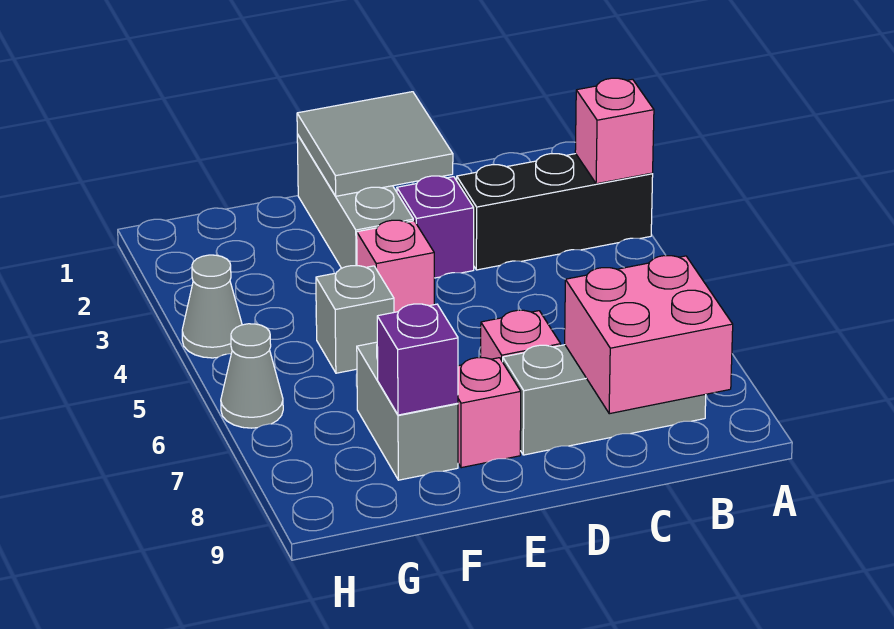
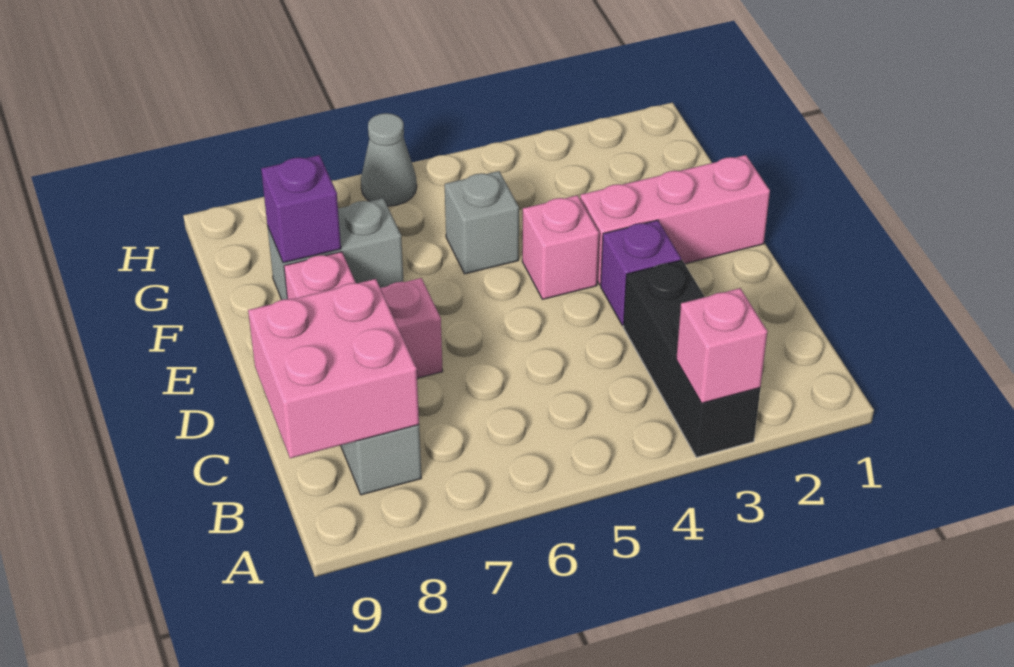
grey 2x2 tile [297,92,453,196] -> none
grey 1x3 brick [297,134,413,268] -> pink 1x3 brick [580,155,770,285]
grey 1x1 cone [182,255,242,358] -> none

